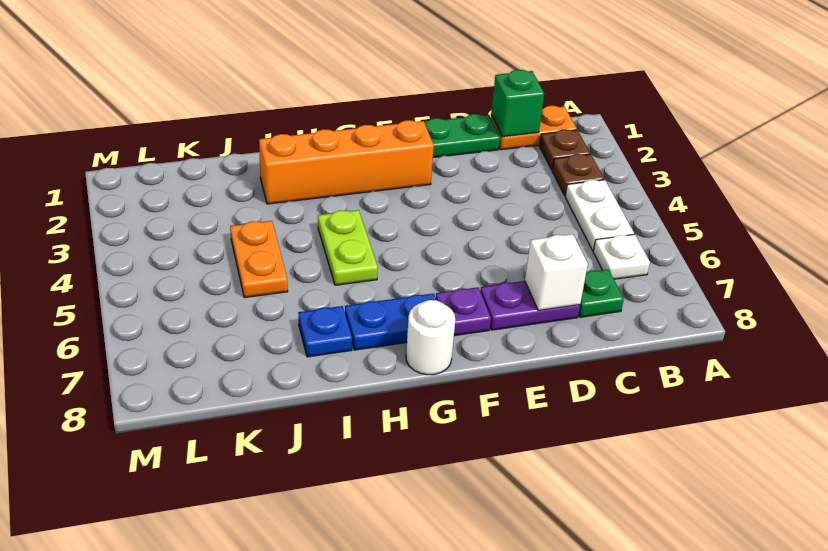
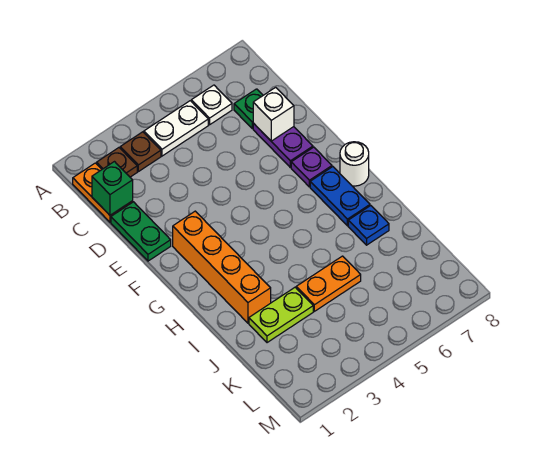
lime 1x2 plate [318,210,378,285] -> lime 1x2 plate moved to [249,287,313,343]

